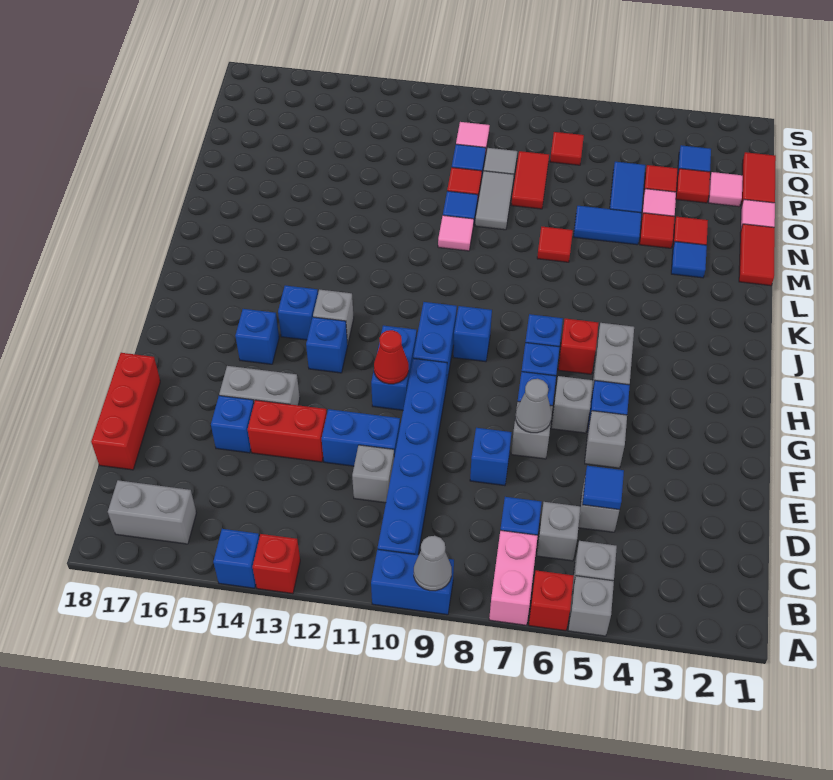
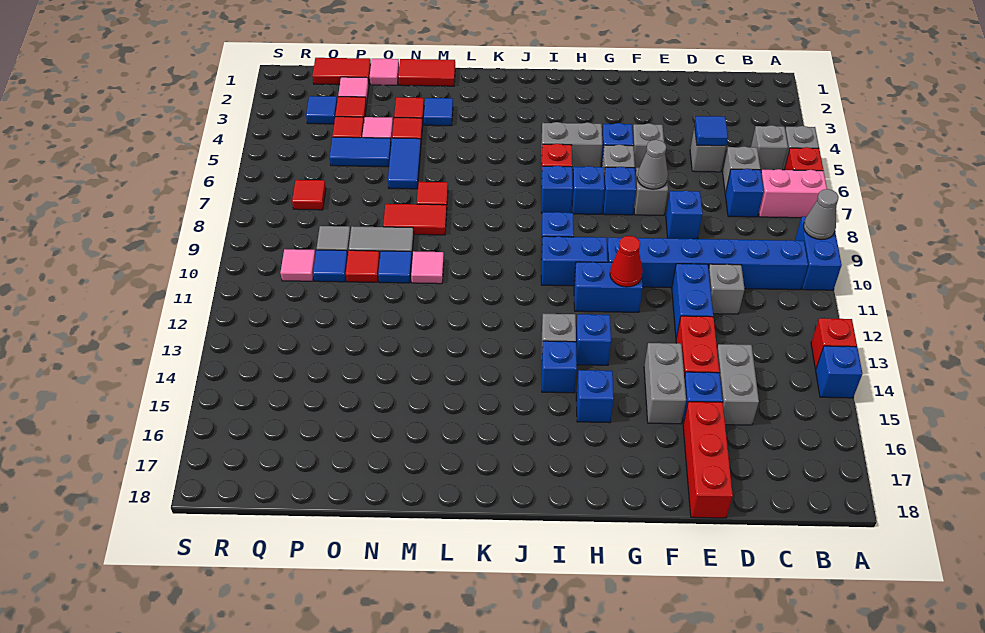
grey 1x2 brick [108,480,196,544] -> grey 1x2 brick moved to [717,344,759,425]
red 1x3 brick [91,353,160,470] -> red 1x3 brick turned to [683,402,733,518]
red 1x2 tile [512,151,549,209] -> red 1x2 tile moved to [383,204,447,235]

